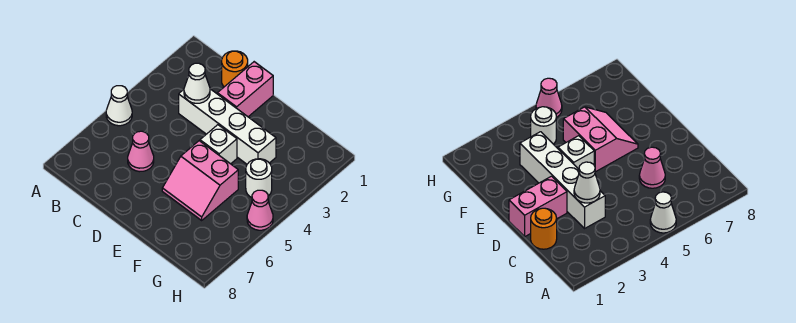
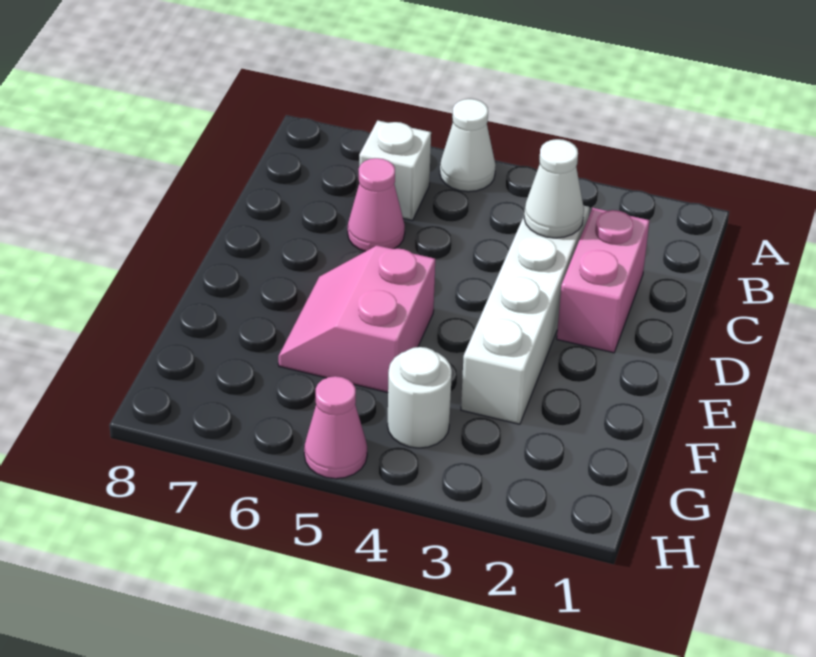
orange 1x1 round brick [222,51,248,87] -> none
pink 1x2 brick [217,62,273,117] -> pink 1x2 brick turned to [557,208,649,353]
white 1x1 brick [200,125,237,164] -> white 1x1 brick moved to [359,120,431,221]

